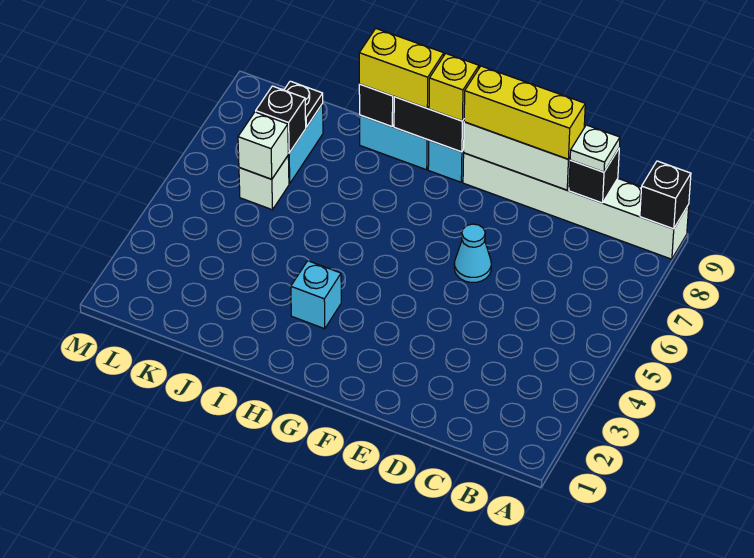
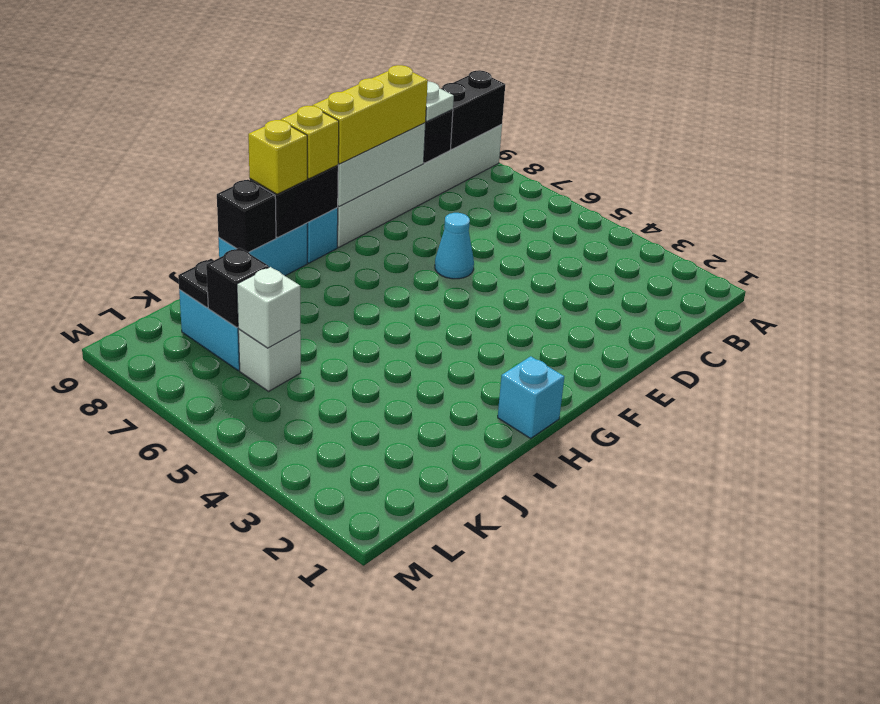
black 1x1 brick [640,161,691,229] -> black 1x2 brick [441,70,505,149]
cyan 1x1 brick [291,261,341,329] -> cyan 1x1 brick moved to [498,356,564,438]
yellow 1x2 brick [359,29,444,108] -> yellow 1x1 brick [248,120,307,194]

